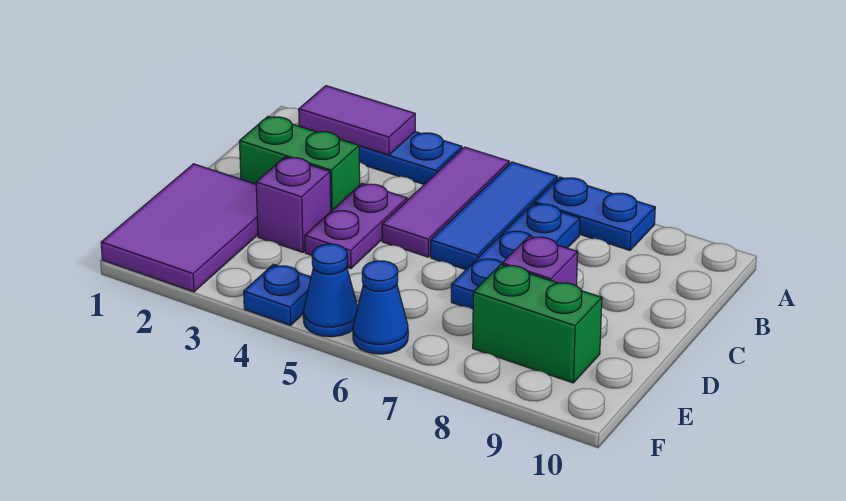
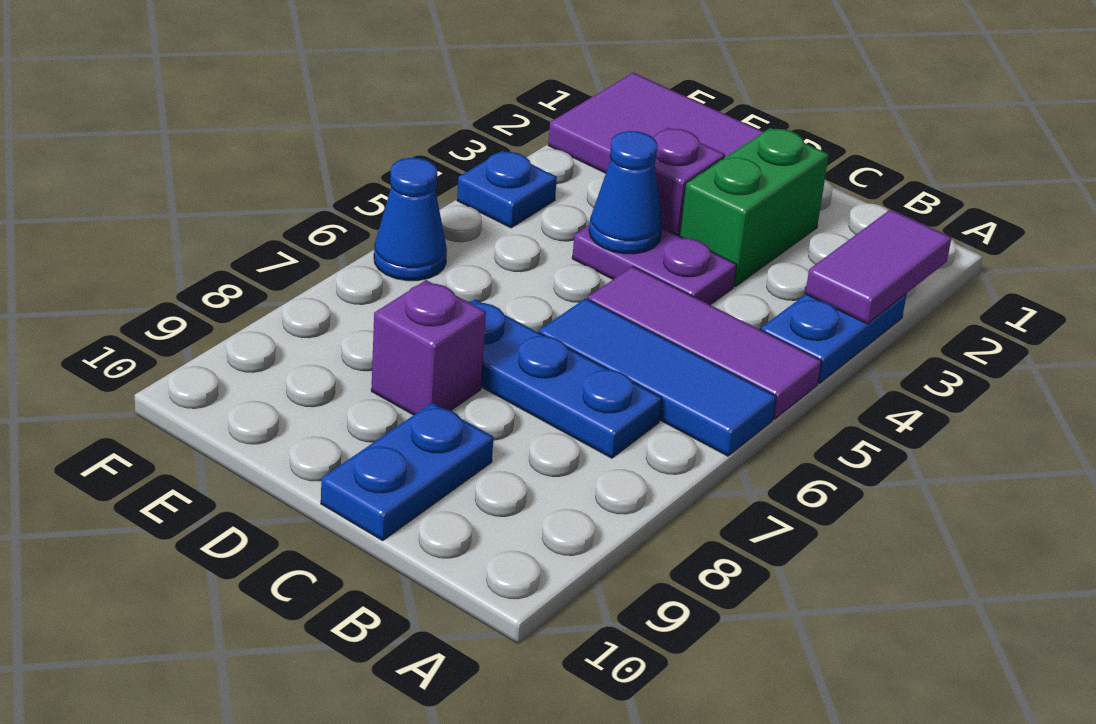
blue 1x2 plate [535,177,655,250] -> blue 1x2 plate moved to [321,403,494,541]
green 1x2 brick [473,264,602,383] -> none
blue 1x1 cone [303,244,358,337] -> blue 1x1 cone moved to [589,131,662,254]

